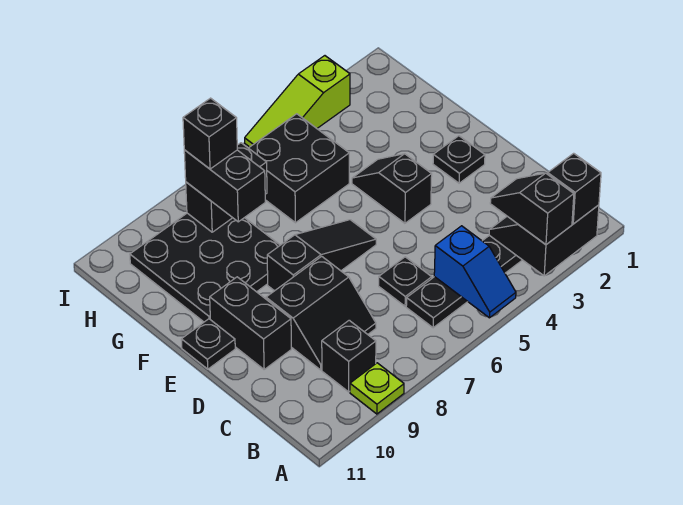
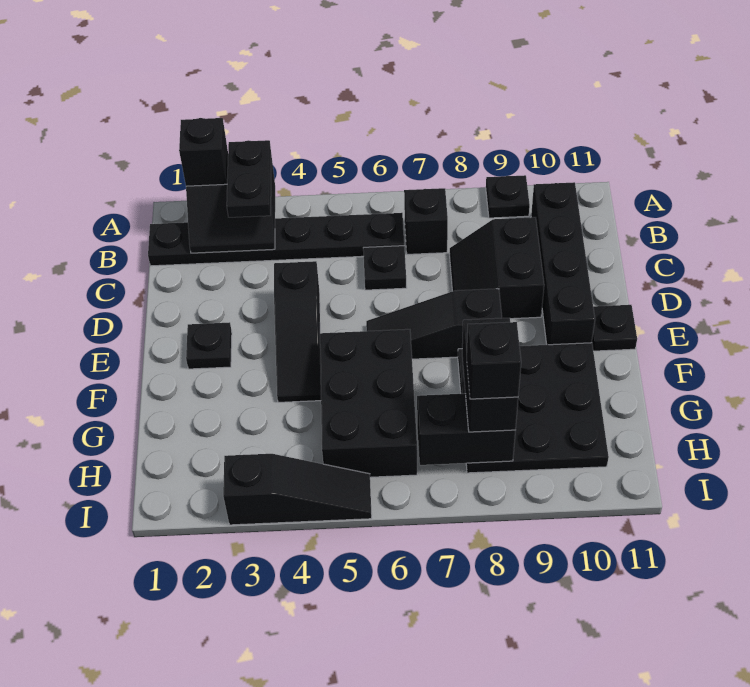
black 1x2 slope [490,173,574,245] -> black 1x2 plate [227,140,271,217]
blue 1x2 slope [434,226,516,318] -> none
lime 1x1 plate [350,363,404,414] -> black 1x1 plate [486,175,530,218]
black 1x1 brick [322,320,376,392] -> black 1x1 brick moved to [404,188,448,254]
black 2x2 slope [266,256,376,370] -> black 2x2 slope turned to [450,217,544,319]
black 1x2 brick [210,277,291,369] -> black 1x4 brick [531,182,595,345]
black 1x2 slope [352,154,432,223] -> black 1x3 slope [274,261,321,402]
black 2x2 brick [249,114,349,223] -> black 2x3 brick [320,329,417,477]
lime 1x3 slope [245,56,350,147] -> black 1x3 slope [223,454,372,525]

